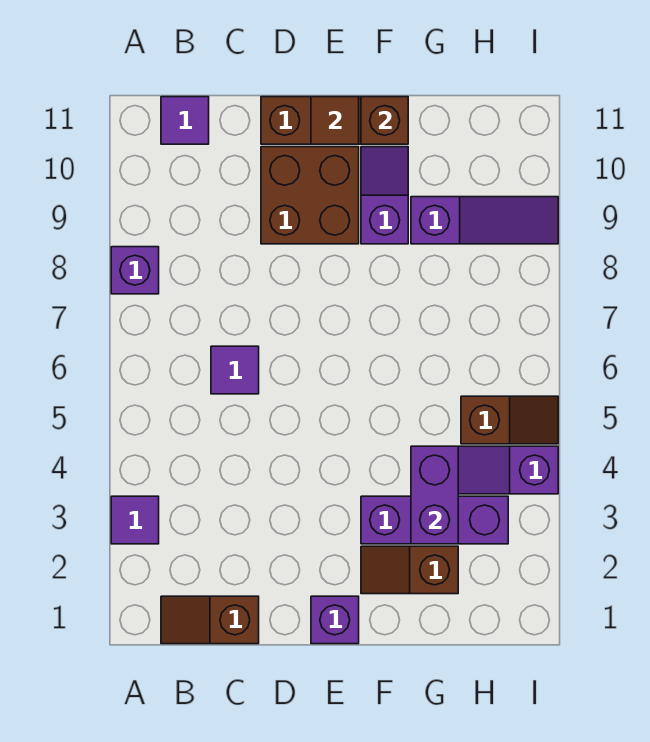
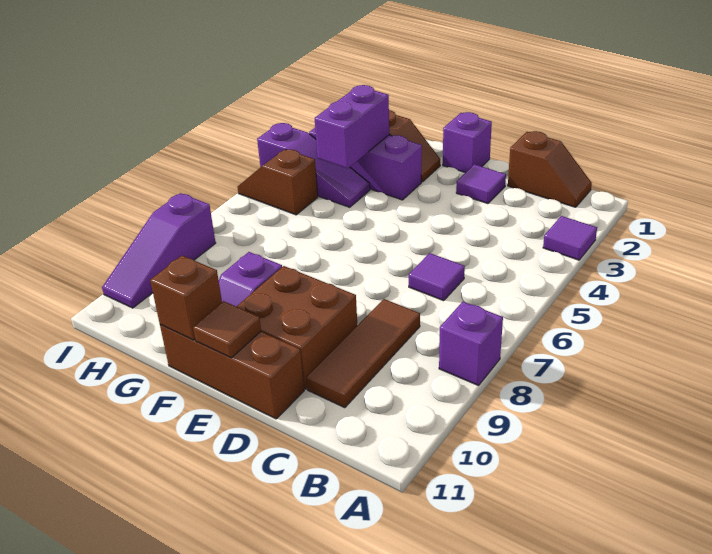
purple 1x1 tile [161,97,209,144] -> purple 1x1 tile moved to [456,164,506,204]
none -> brown 1x3 tile [306,299,420,408]
purple 1x3 slope [411,197,558,244] -> purple 1x3 slope turned to [102,193,216,308]

